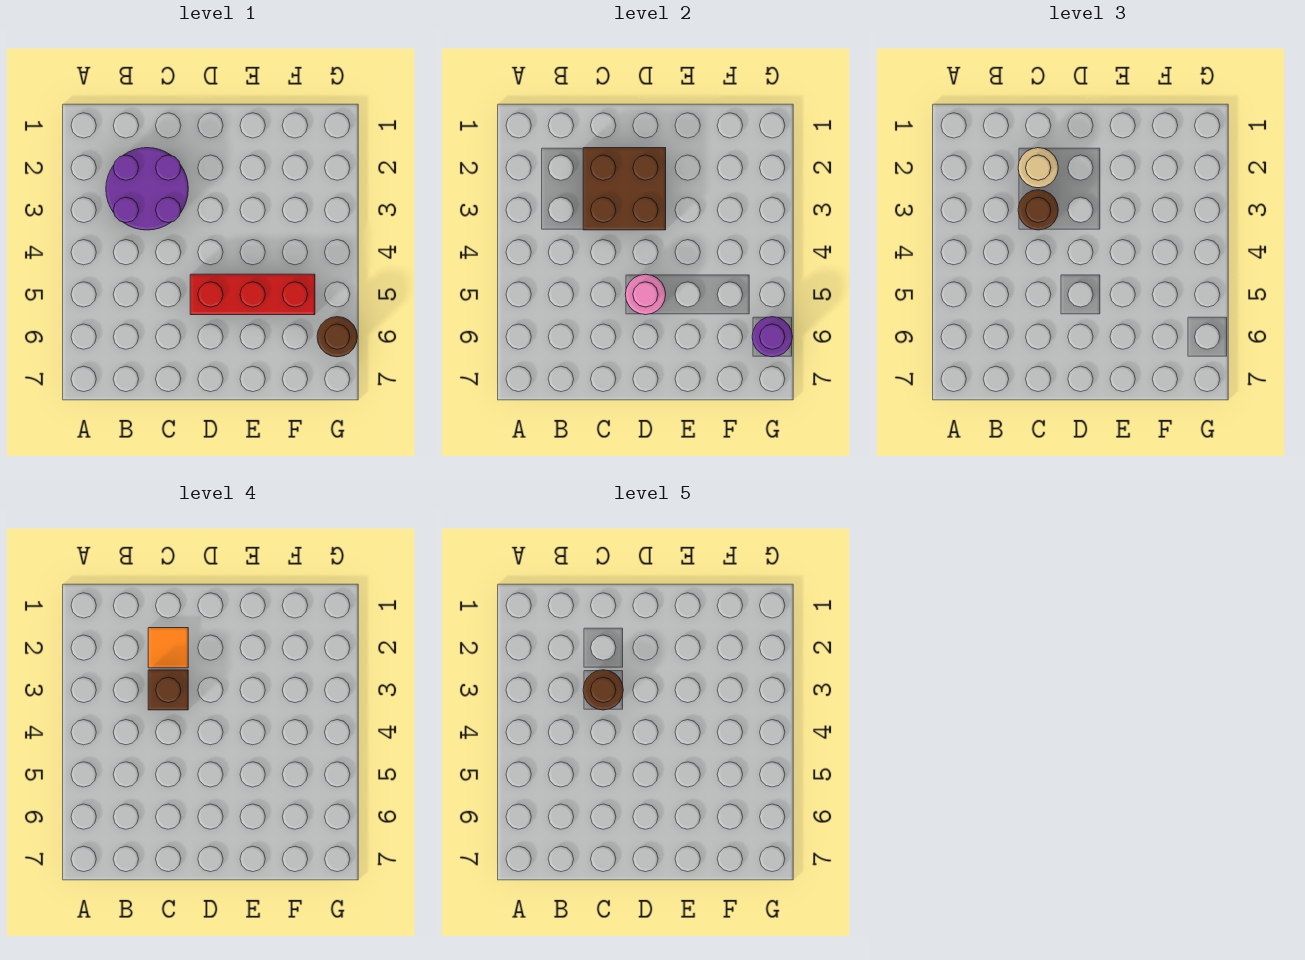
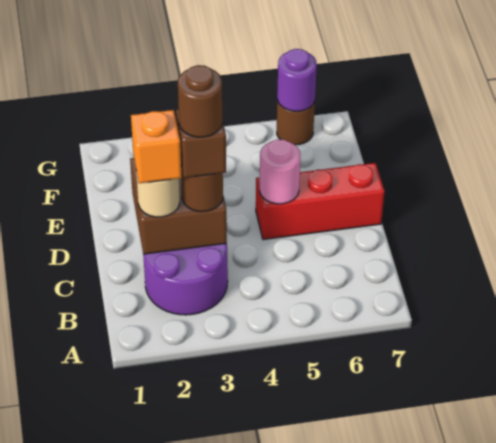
orange 1x1 tile [148,628,188,668] -> orange 1x1 brick [131,110,182,183]
red 1x3 brick [190,274,315,315] -> red 1x3 brick turned to [256,163,385,239]

